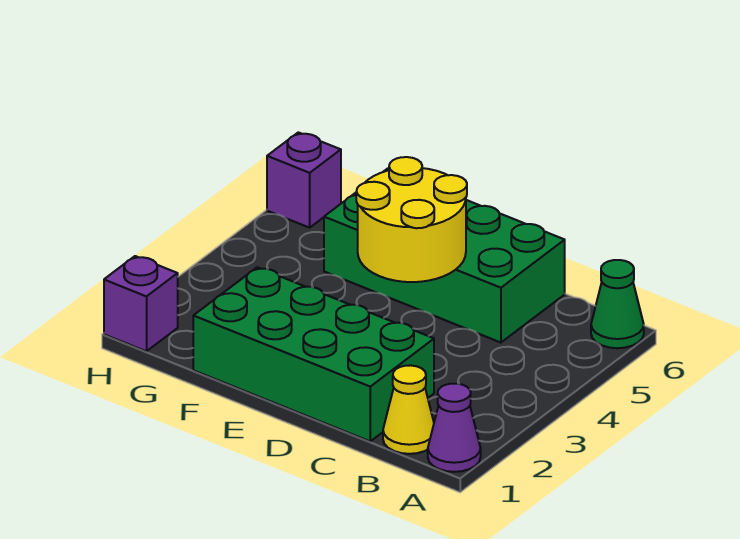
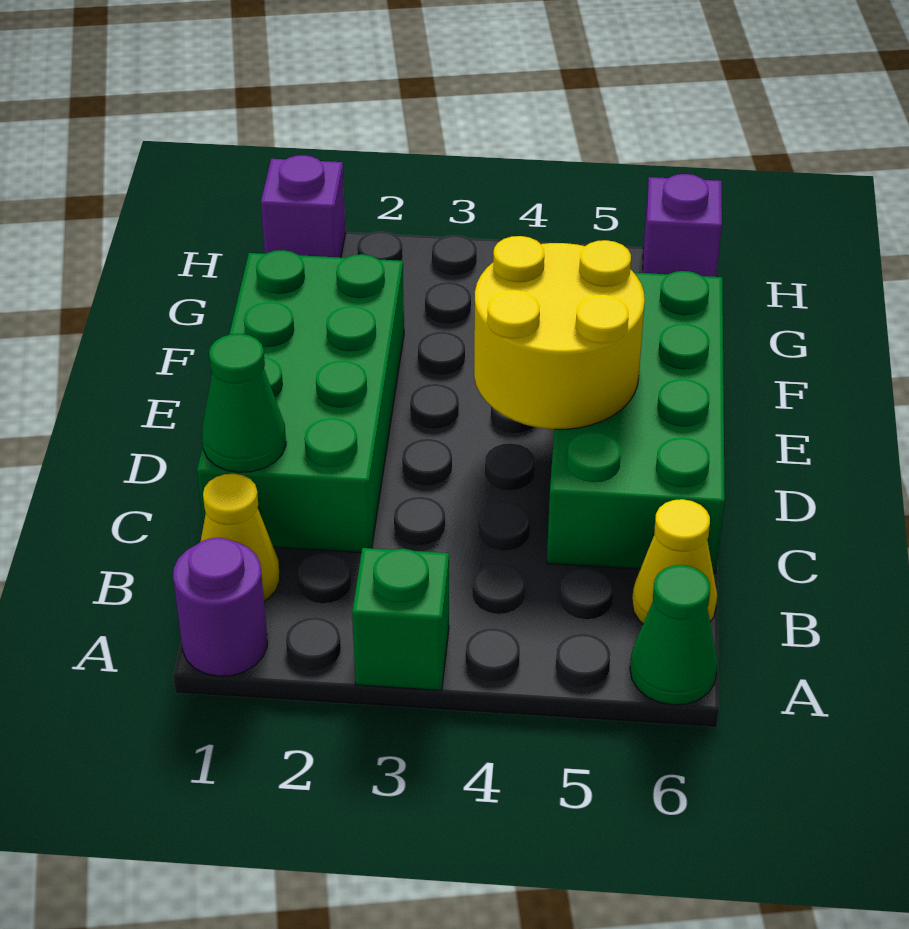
purple 1x1 cone [428,384,481,472] -> purple 1x1 round brick [173,538,267,676]
none -> green 1x1 brick [352,548,449,690]
none -> yellow 1x1 cone [632,499,717,624]
none -> green 1x1 cone [202,334,286,472]

